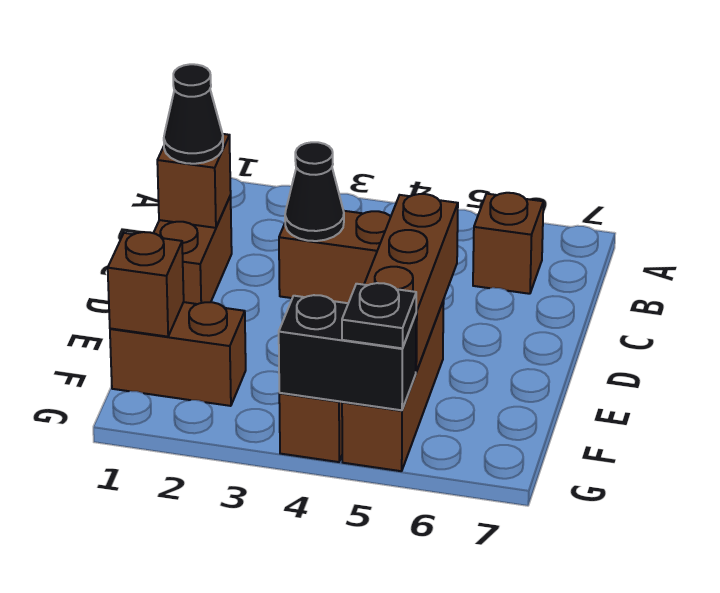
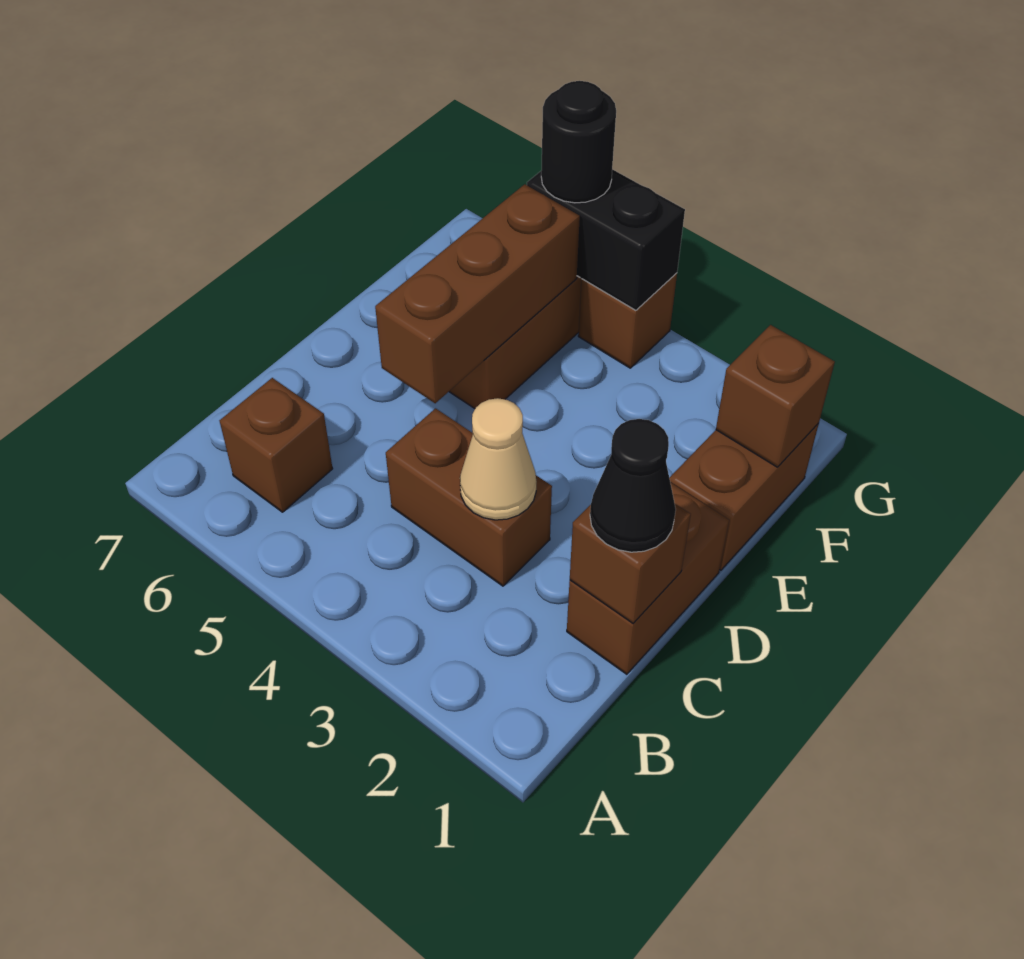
black 1x1 cone [285,142,344,241] -> tan 1x1 cone [460,398,537,520]
brown 1x2 brick [110,302,246,406] -> brown 1x2 brick turned to [670,423,819,570]
black 1x1 plate [342,283,416,348] -> black 1x1 round brick [541,81,616,203]

